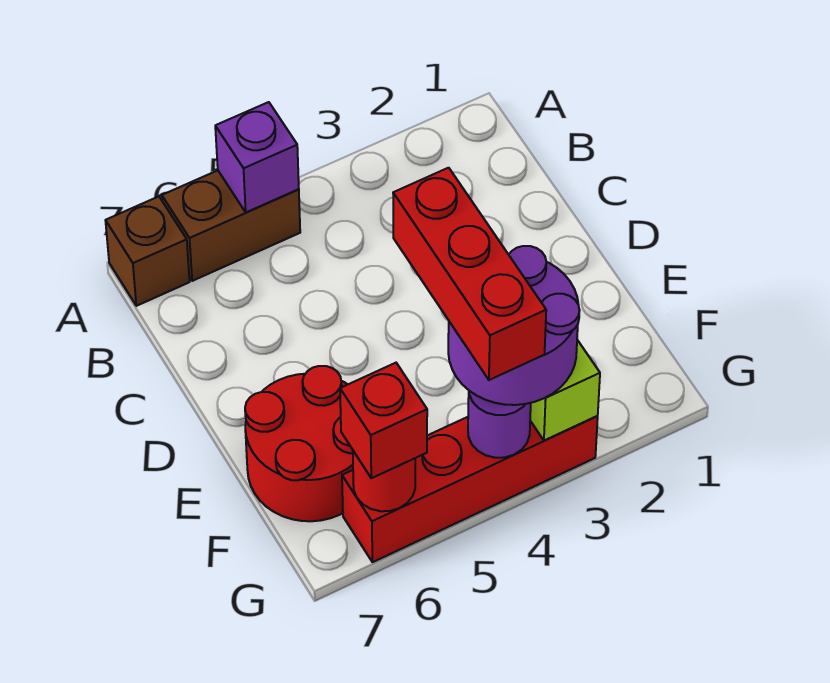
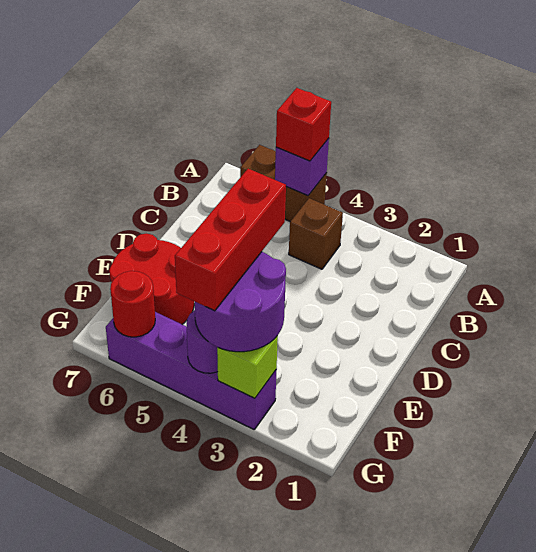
brown 1x1 brick [105,197,190,306] -> brown 1x1 brick moved to [289,198,343,269]
red 1x4 brick [342,416,598,562] -> purple 1x4 brick [106,312,277,429]
red 1x1 brick [340,363,427,478] -> red 1x1 brick moved to [276,88,331,161]

